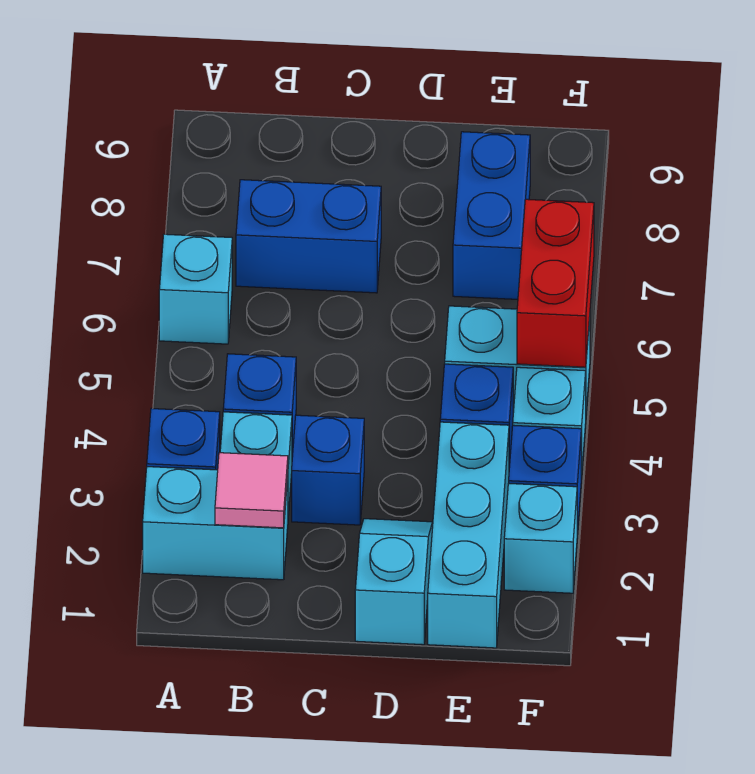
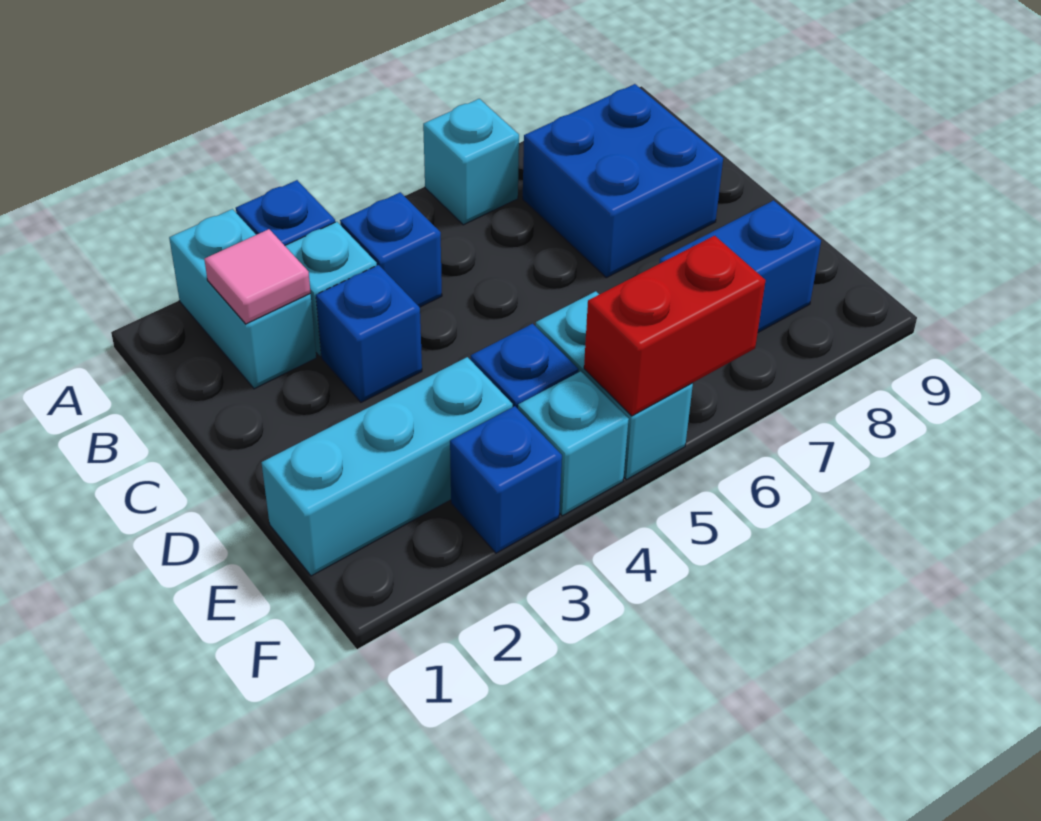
blue 1x2 brick [236,180,381,293] -> blue 2x2 brick [523,84,723,278]
cyan 1x2 slope [355,519,433,645] -> none
cyan 1x1 brick [504,483,577,593] -> none

